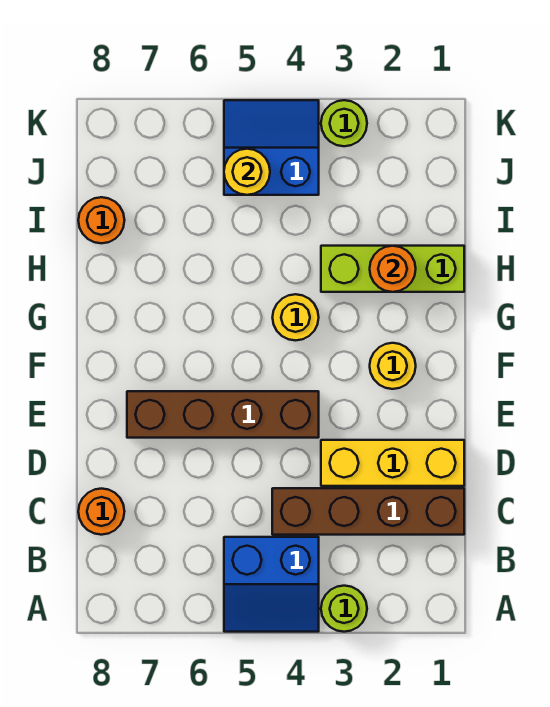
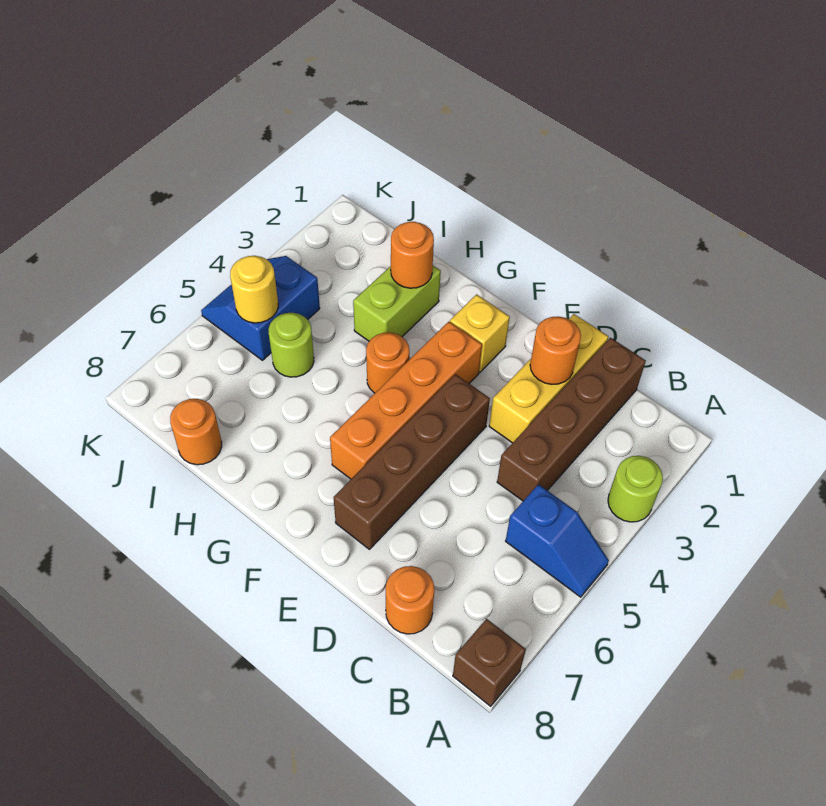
blue 2x2 slope [224,537,319,632] -> blue 1x2 slope [506,484,609,597]
none -> brown 1x1 brick [453,619,526,706]
none -> orange 1x1 round brick [530,316,581,384]
yellow 1x1 round brick [370,343,416,389] -> yellow 1x1 brick [450,294,510,372]
none -> orange 1x4 brick [330,322,482,479]
yellow 1x1 round brick [273,294,319,340] -> orange 1x1 round brick [366,332,409,393]
lime 1x3 brick [321,246,464,292] -> lime 1x2 brick [353,266,441,341]
lime 1x1 round brick [321,100,367,146] -> lime 1x1 round brick moved to [269,313,314,377]

